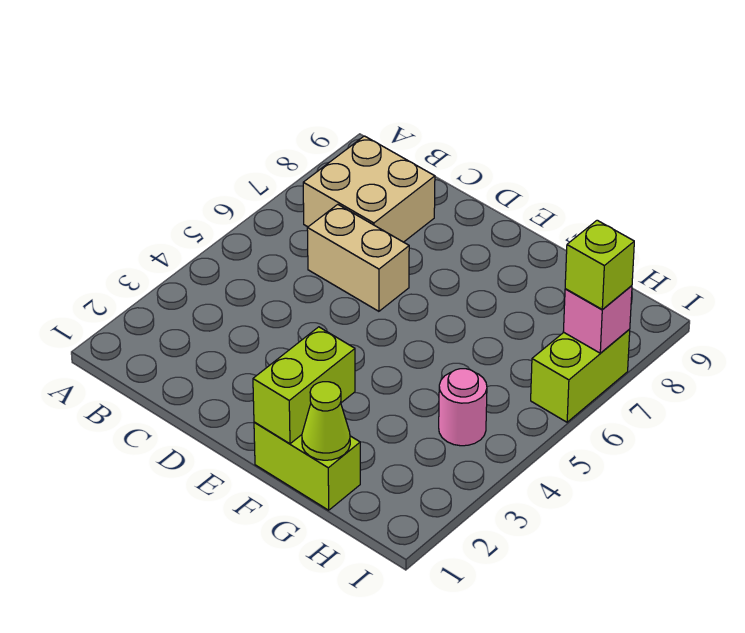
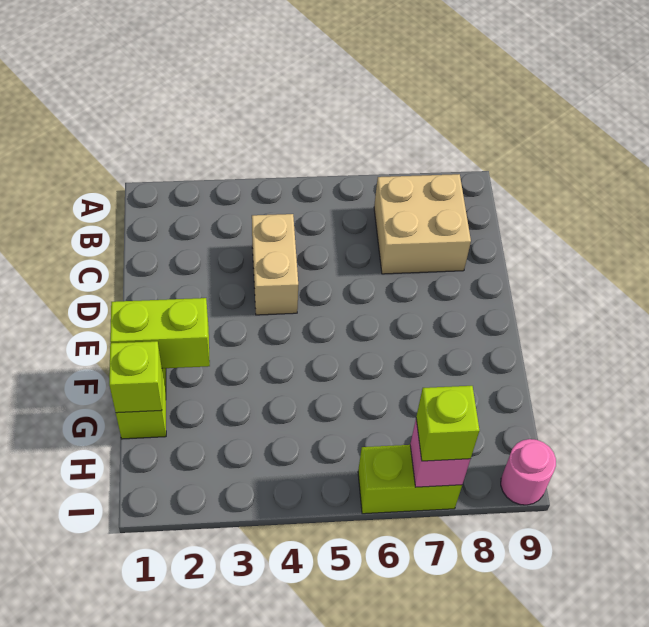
tan 1x2 brick [307,204,409,311] -> tan 1x2 brick moved to [252,214,298,315]
lime 1x1 cone [302,382,350,460] -> lime 1x1 brick [109,341,162,413]
pink 1x1 round brick [439,369,487,446] -> pink 1x1 round brick moved to [501,439,556,505]

